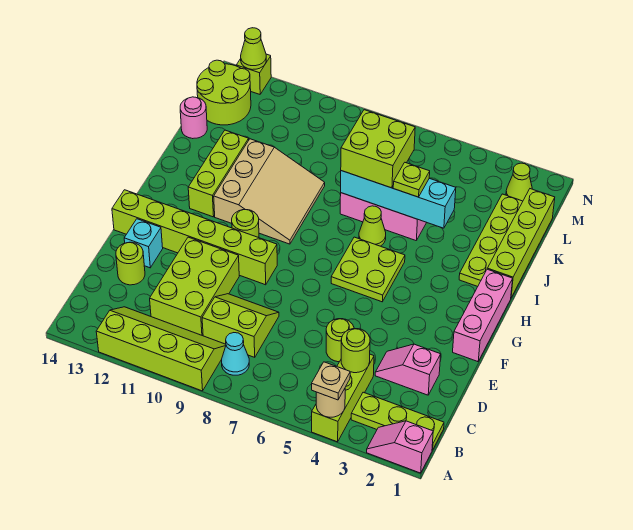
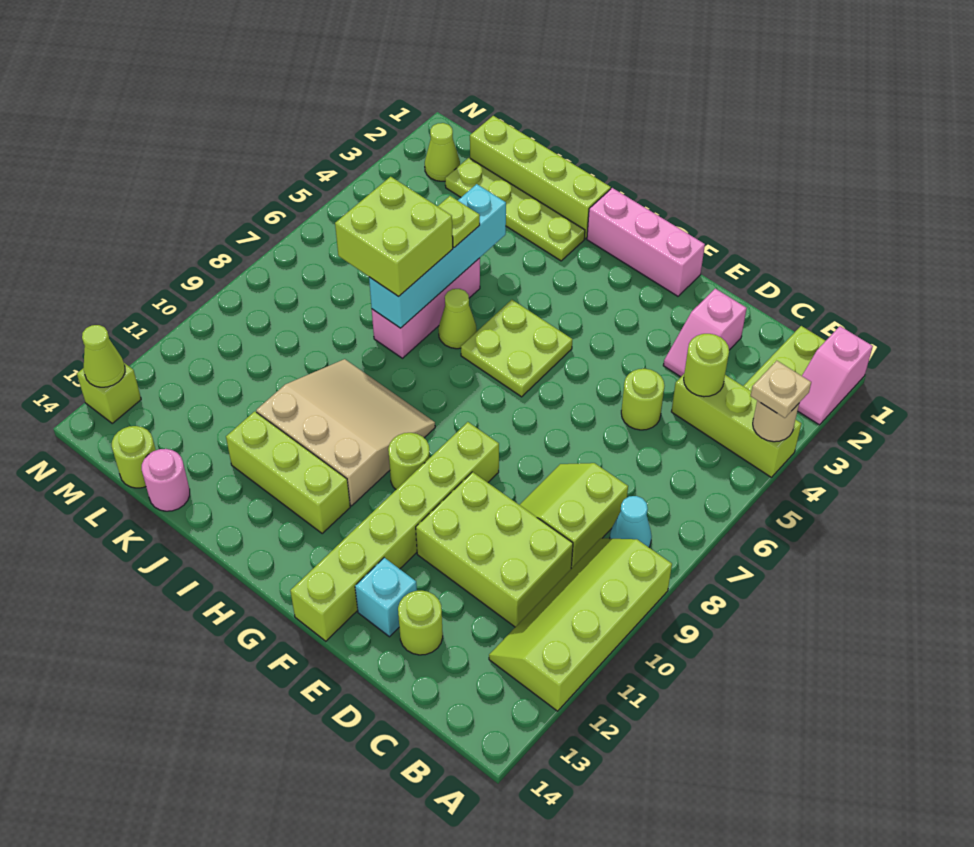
lime 2x2 round brick [197,60,251,125] -> lime 1x1 round brick [112,426,156,488]

